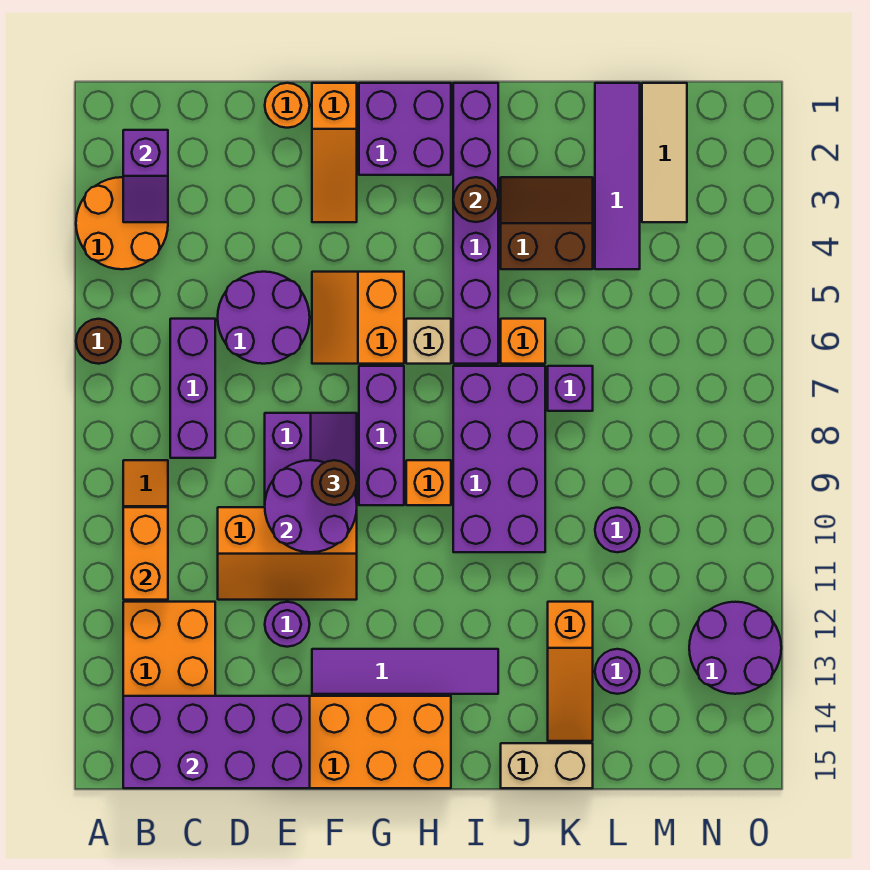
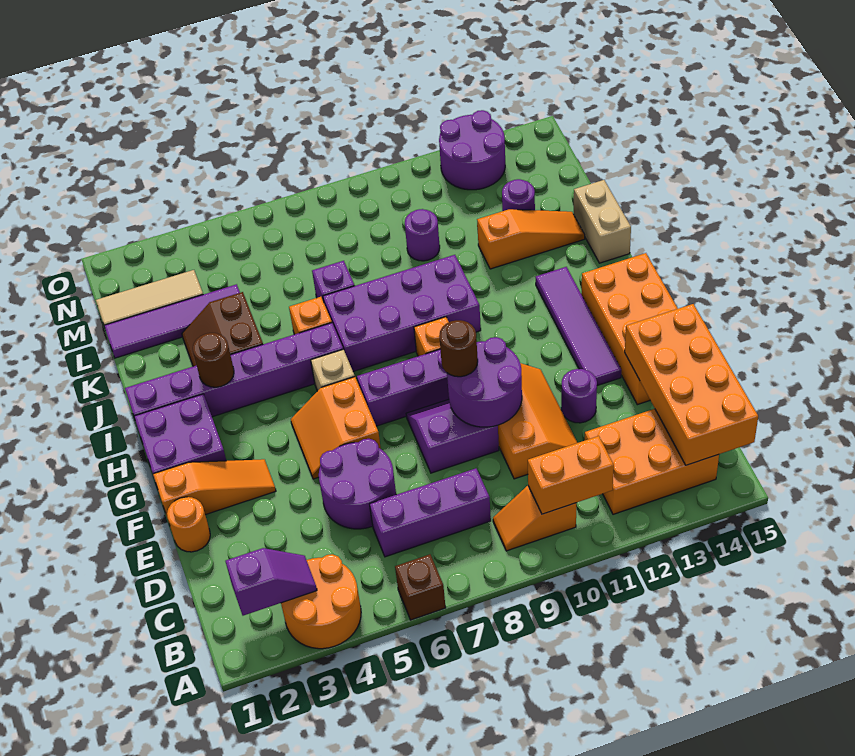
brown 1x1 round brick [76,319,121,364] -> brown 1x1 brick [395,554,446,620]
purple 2x4 brick [123,696,310,788] -> orange 2x4 brick [625,304,758,465]
orange 2x2 slope [312,272,404,364] -> orange 2x2 slope turned to [291,377,381,479]

